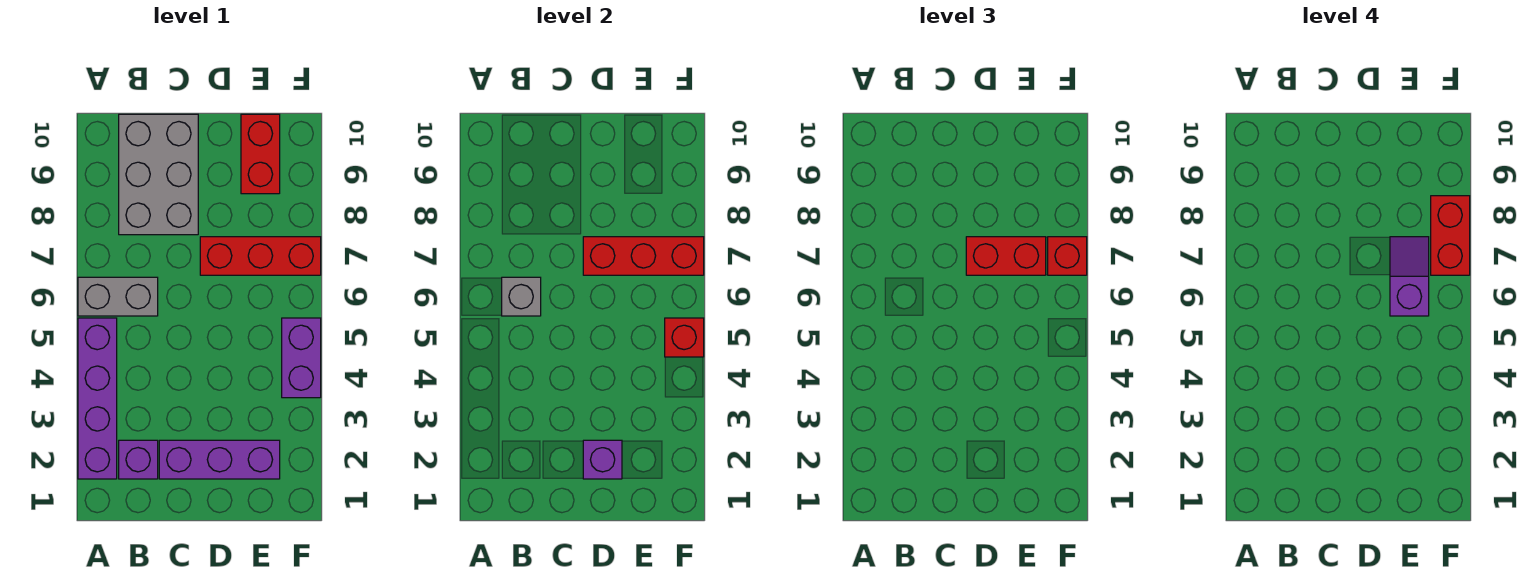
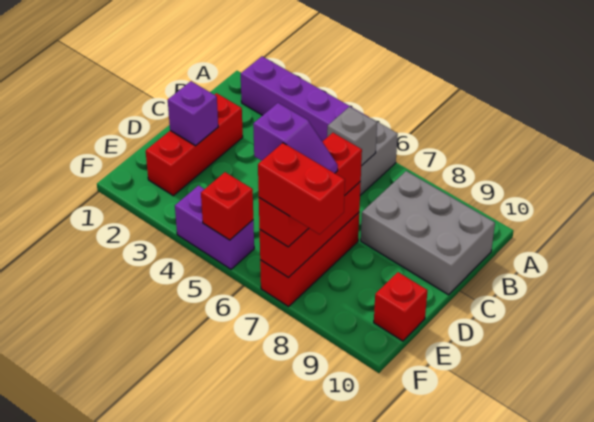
purple 1x1 brick [119,440,158,479] -> none
purple 1x3 brick [159,440,280,479] -> red 1x3 brick [146,93,243,196]
red 1x2 brick [241,114,280,194] -> red 1x1 brick [374,272,428,341]

